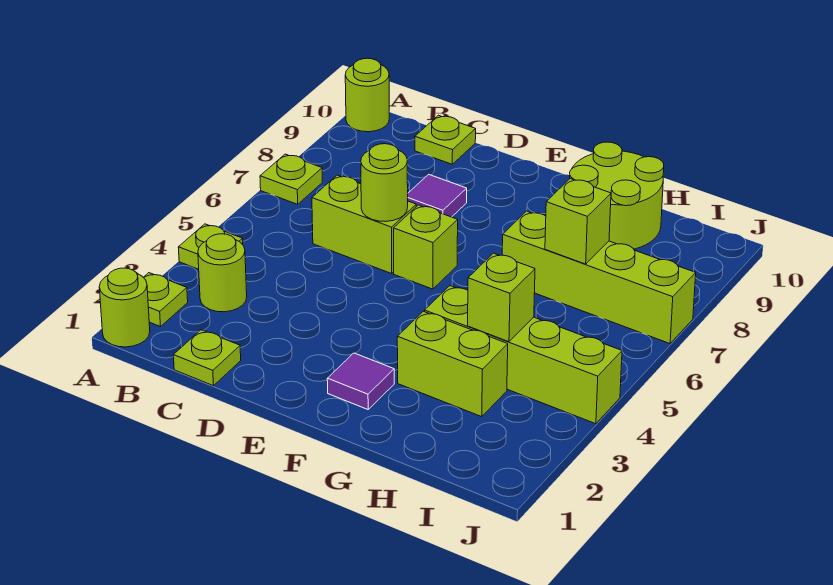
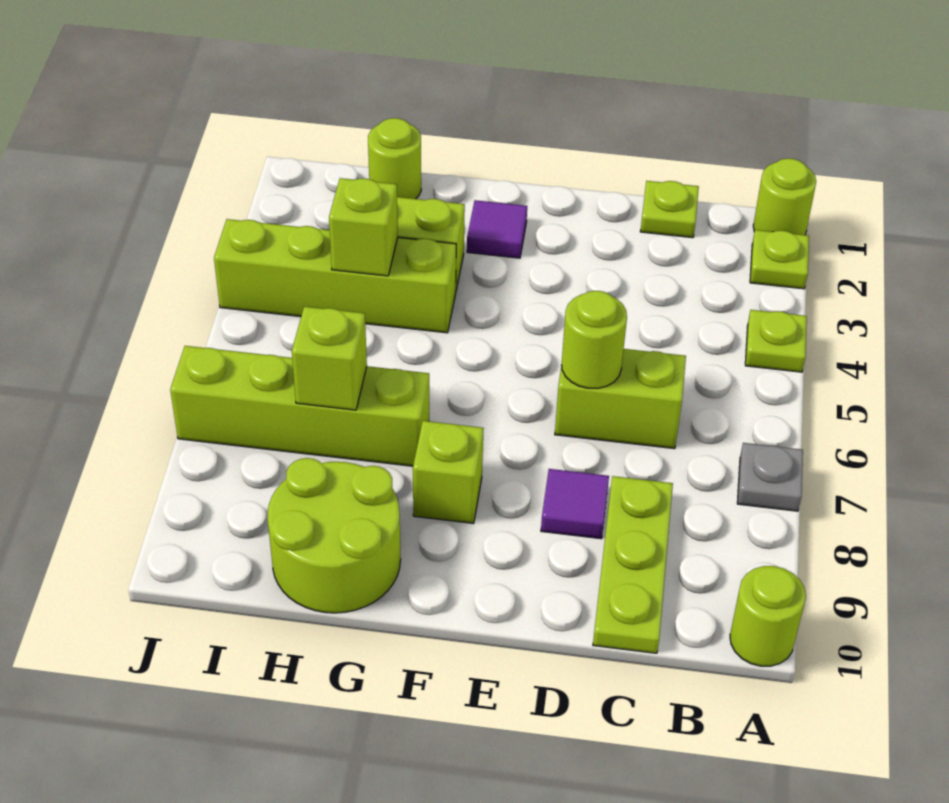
lime 1x1 plate [260,154,322,204] -> grey 1x1 plate [737,443,803,511]
lime 1x1 round brick [198,234,247,312] -> lime 1x1 round brick moved to [368,118,421,199]
lime 1x1 plate [415,115,476,164] -> lime 1x3 plate [593,476,673,653]
lime 1x1 brick [394,205,458,289] -> lime 1x1 brick moved to [413,421,484,523]

